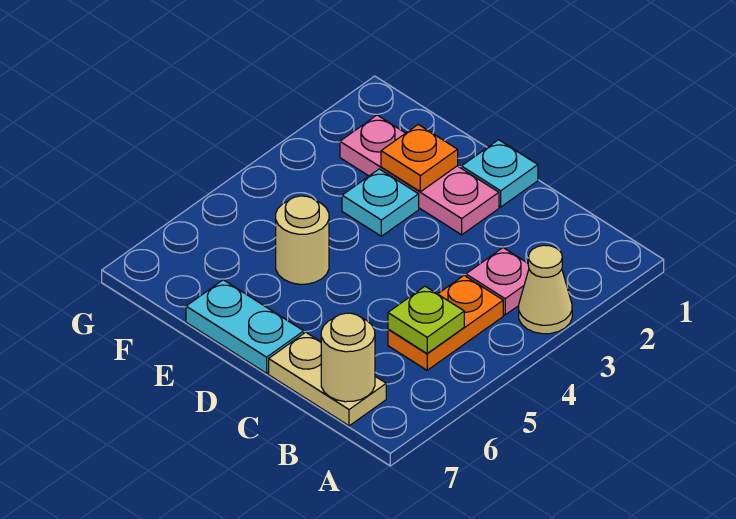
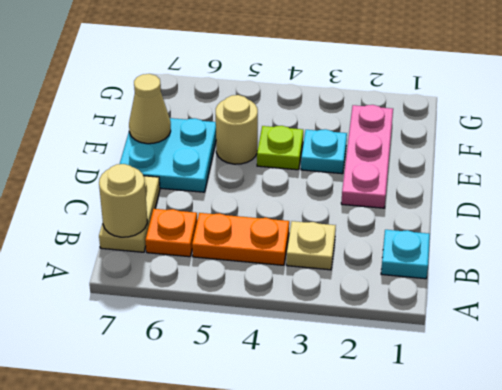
tan 1x1 cone [519,245,572,334] -> tan 1x1 cone moved to [129,74,171,144]
pink 1x1 plate [466,248,529,315] -> tan 1x1 plate [286,221,336,270]
lime 1x1 plate [388,286,464,354] -> lime 1x1 plate moved to [257,126,303,170]
cyan 1x1 plate [461,140,538,207] -> cyan 1x1 plate moved to [381,230,430,279]
cyan 1x2 plate [186,280,304,373] -> cyan 2x2 plate [120,118,216,192]
orange 1x1 plate [381,124,458,192] -> orange 1x1 plate moved to [145,209,197,257]

